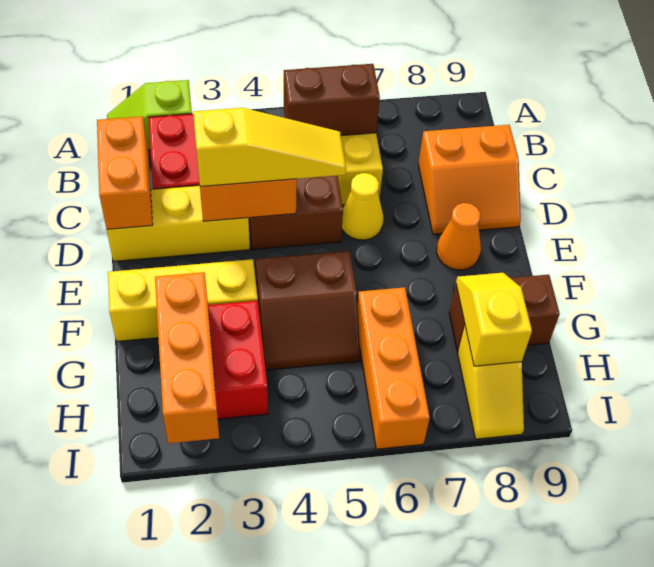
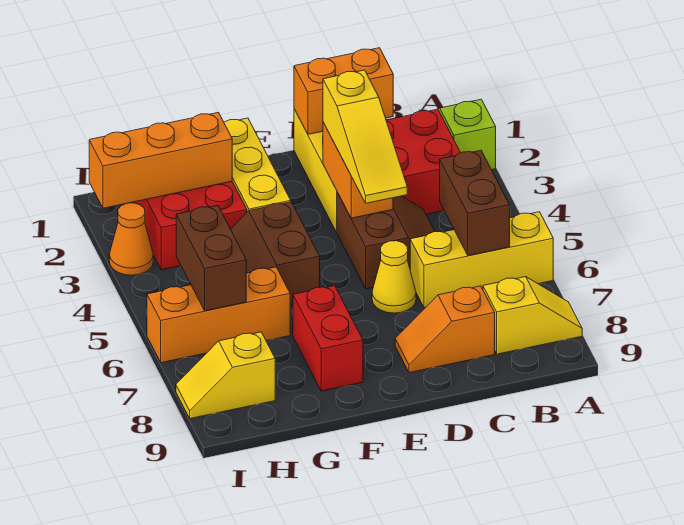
orange 2x2 slope [418,125,521,234] -> orange 1x2 slope [395,286,495,373]
orange 1x1 cone [437,203,481,270] -> orange 1x1 cone moved to [109,203,153,275]
none -> red 1x2 brick [293,286,363,391]
brown 1x2 brick [449,275,560,352] -> brown 1x2 brick moved to [176,206,246,311]
yellow 1x2 slope [456,273,532,366] -> yellow 1x2 slope moved to [483,277,582,354]

